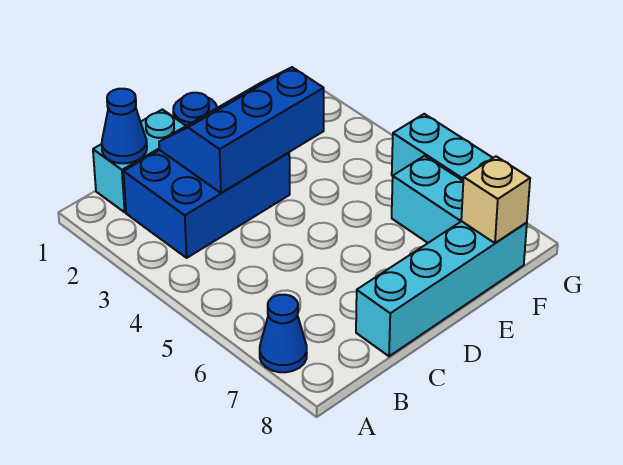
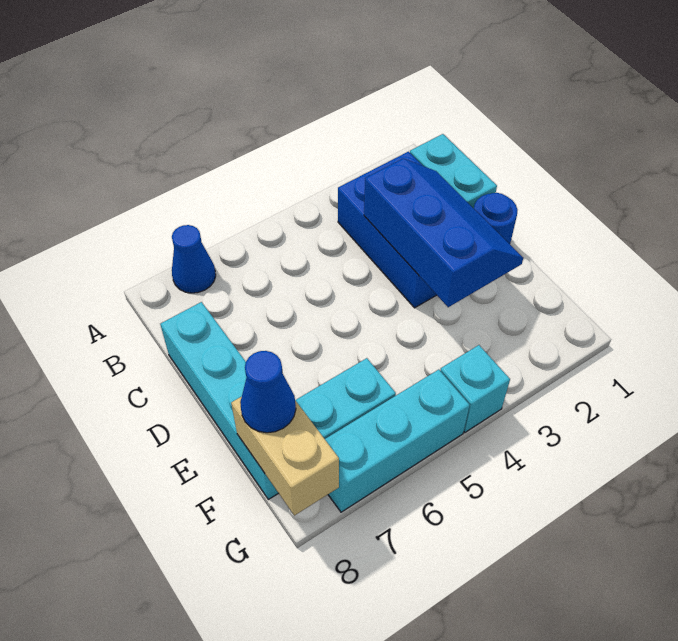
blue 1x1 cone [102,89,147,163] -> blue 1x1 cone moved to [240,351,296,433]
tan 1x1 brick [461,156,530,243] -> tan 1x2 brick [231,397,339,516]
none -> cyan 1x1 brick [440,345,510,432]

